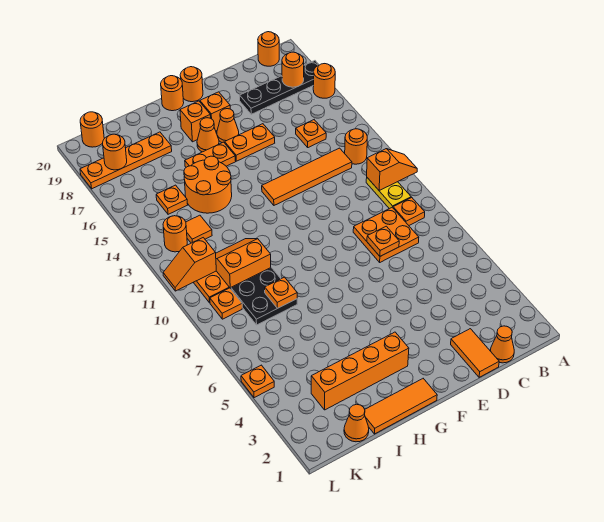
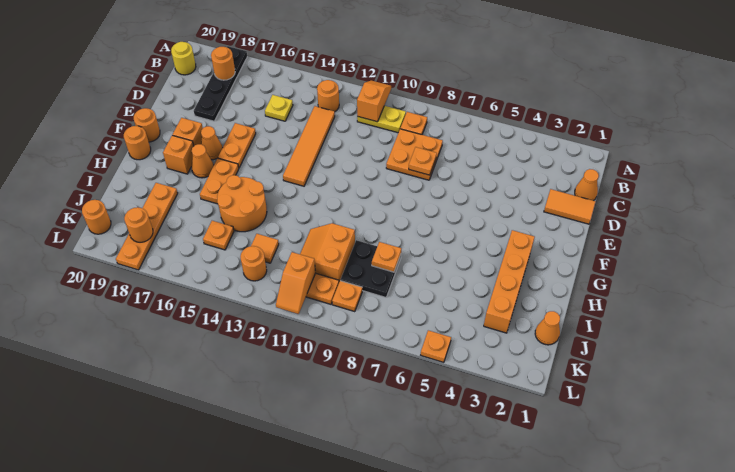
orange 1x1 round brick [313,64,335,98] -> none
orange 1x1 round brick [258,32,279,66] -> yellow 1x1 round brick [171,42,196,75]
orange 1x1 plate [296,120,326,148] -> yellow 1x1 plate [265,95,293,121]
orange 1x3 tile [365,379,437,434] -> none

